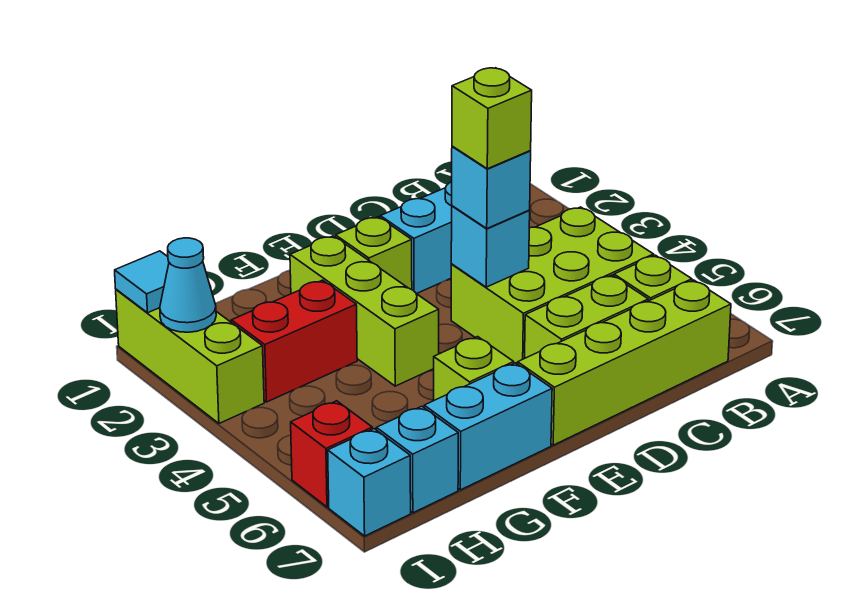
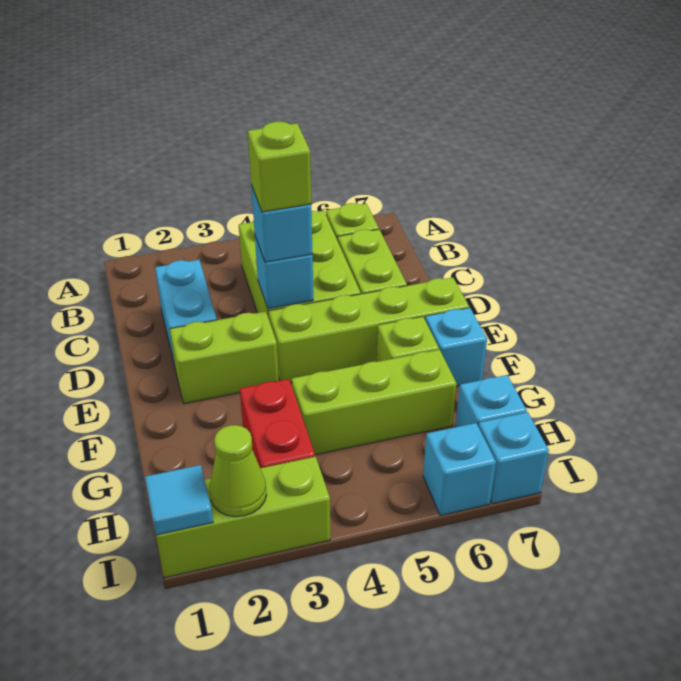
lime 1x4 brick [518,280,731,445] -> lime 1x4 brick turned to [268,278,469,383]
lime 1x1 brick [336,217,412,290] -> lime 1x2 brick [170,311,279,404]
lime 1x3 brick [290,236,439,386] -> lime 1x3 brick moved to [292,350,457,455]
cyan 1x2 brick [424,363,552,490] -> cyan 1x1 brick [425,308,487,387]
cyan 1x1 cone [160,238,216,332] -> lime 1x1 cone [210,425,266,517]
red 1x1 brick [291,401,372,507] -> cyan 1x1 brick [423,423,496,515]

